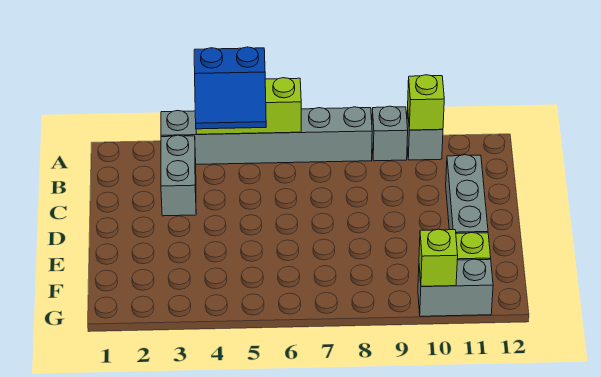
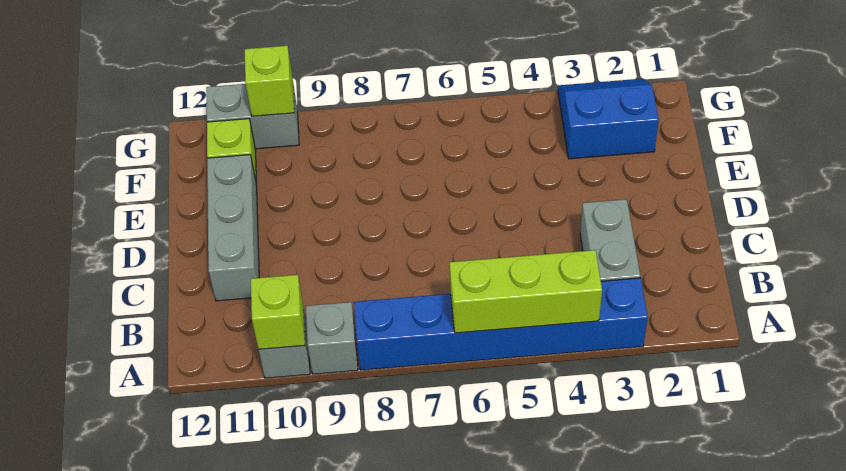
grey 1x6 brick [161,107,372,164] -> blue 1x6 brick [354,278,648,370]
blue 2x2 slope [194,47,266,129] -> blue 2x2 slope moved to [558,79,659,159]

